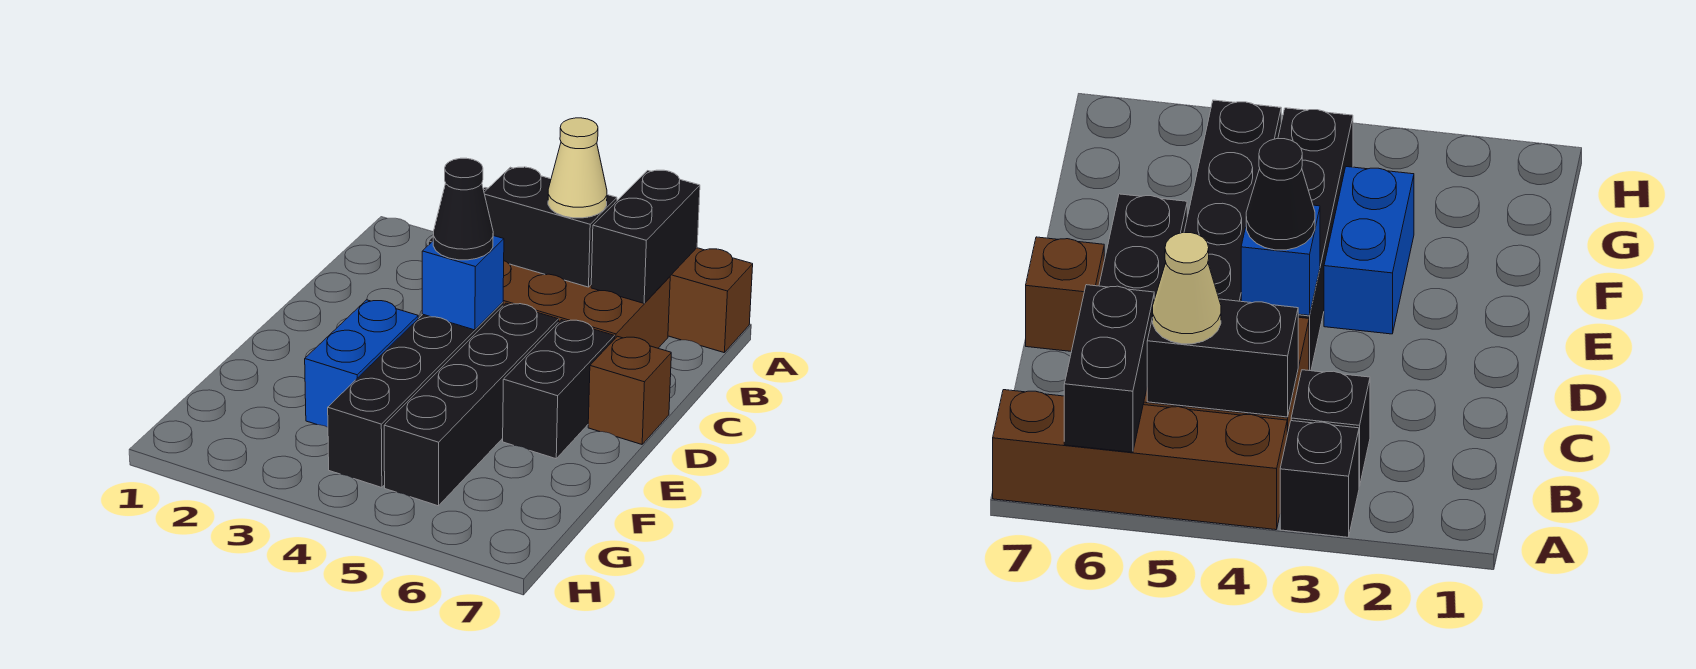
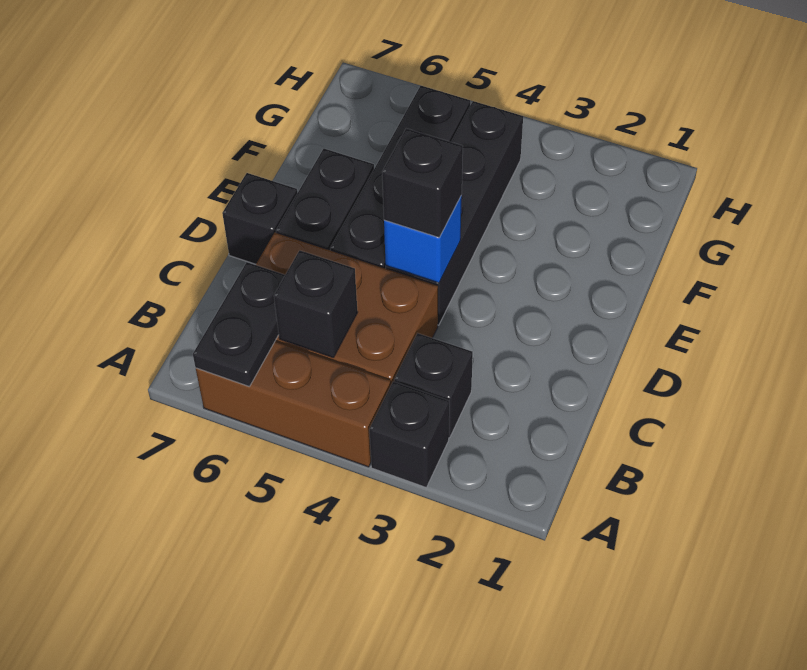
brown 1x4 brick [668,248,753,353] -> brown 1x3 brick [196,341,391,467]
black 1x2 brick [591,170,700,303] -> black 1x2 plate [193,262,285,387]
black 1x2 brick [484,167,617,287] -> black 1x1 brick [274,250,358,358]
tan 1x1 cone [548,118,607,218] -> none
black 1x1 cone [433,158,493,260] -> black 1x1 brick [382,128,463,237]
brown 1x1 brick [588,336,671,444] -> black 1x1 brick [222,173,297,264]
blue 1x2 brick [305,300,418,427] -> none

